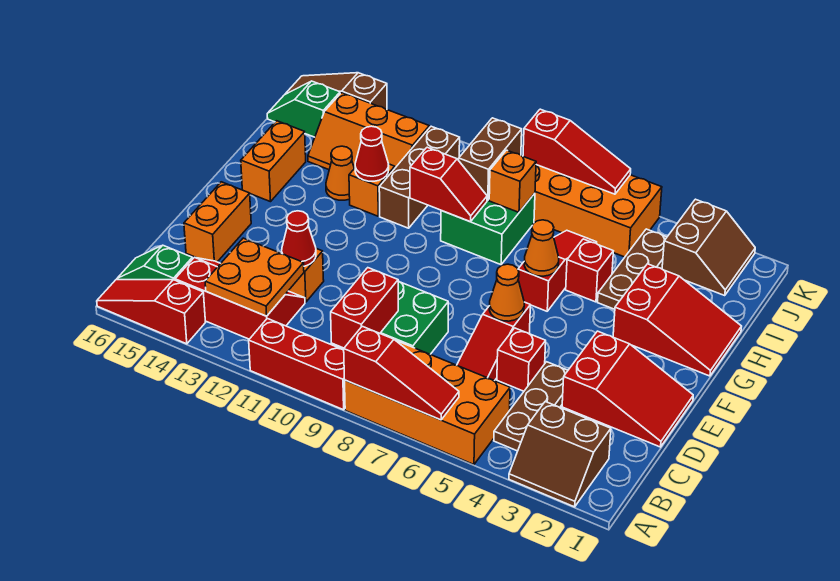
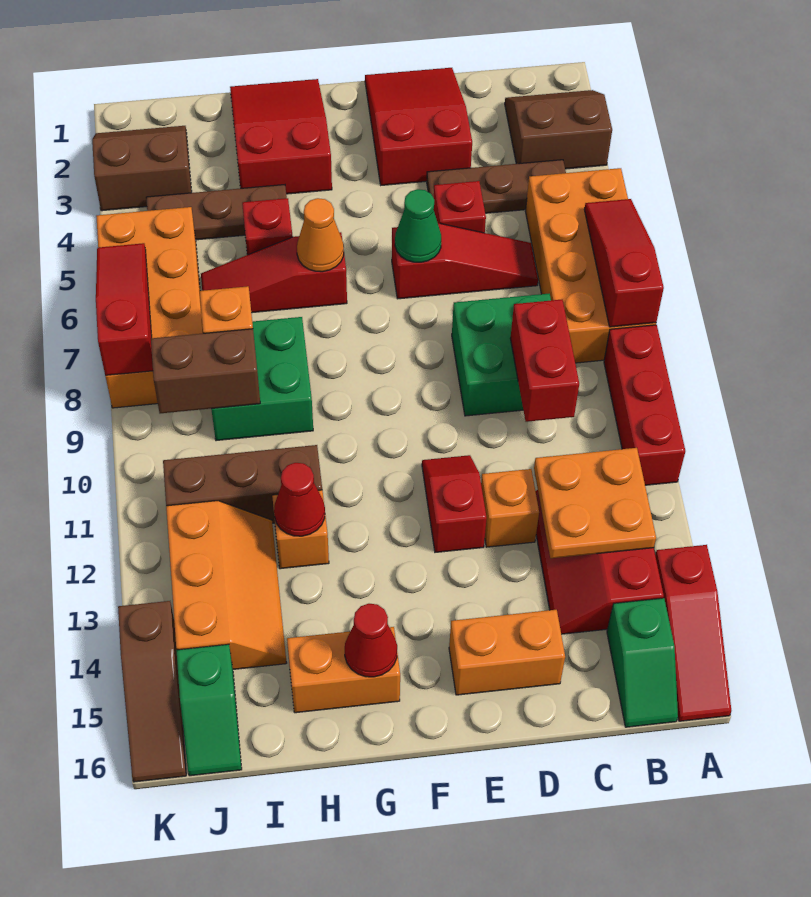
brown 2x2 slope [509,402,611,507] -> brown 2x2 slope turned to [505,90,612,169]
red 1x2 brick [331,268,398,348] -> red 1x2 brick turned to [510,300,579,422]
red 1x1 cone [282,211,316,266] -> red 1x1 cone moved to [345,604,397,677]
orange 1x1 cone [489,264,524,321] -> green 1x1 cone [395,189,441,262]
red 1x2 slope [410,147,487,222] -> red 1x2 slope moved to [422,455,487,552]
orange 1x1 cone [326,146,354,200] -> none

